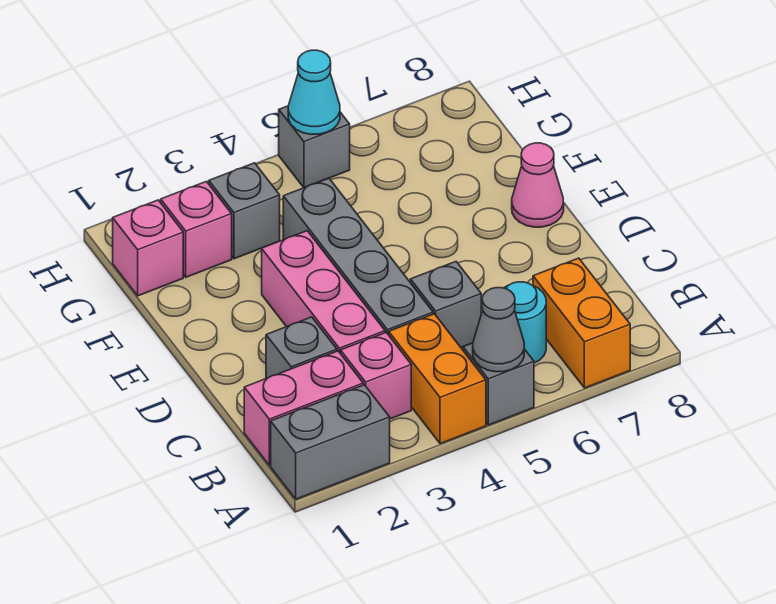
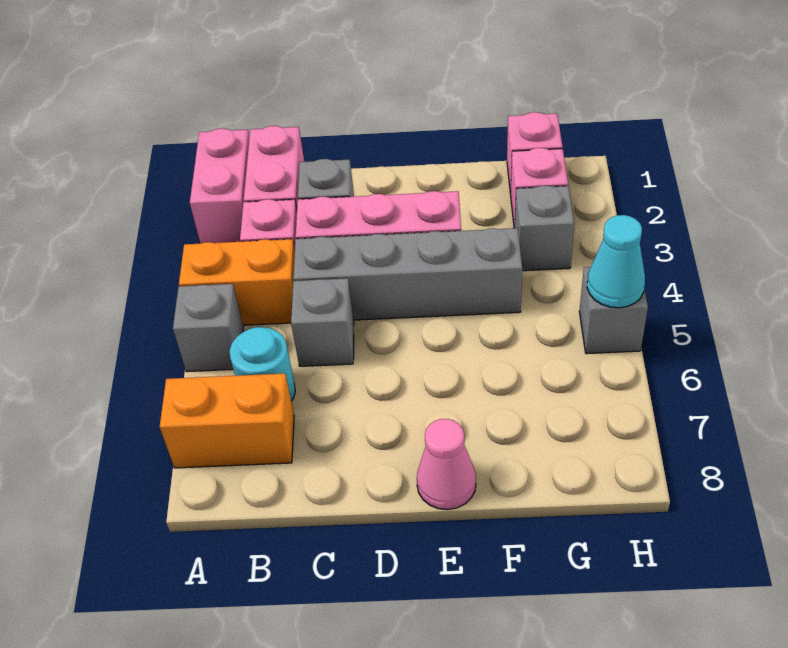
grey 1x2 brick [271,385,390,499] -> pink 1x2 brick [190,129,249,244]
grey 1x1 cone [473,288,524,372] -> none

